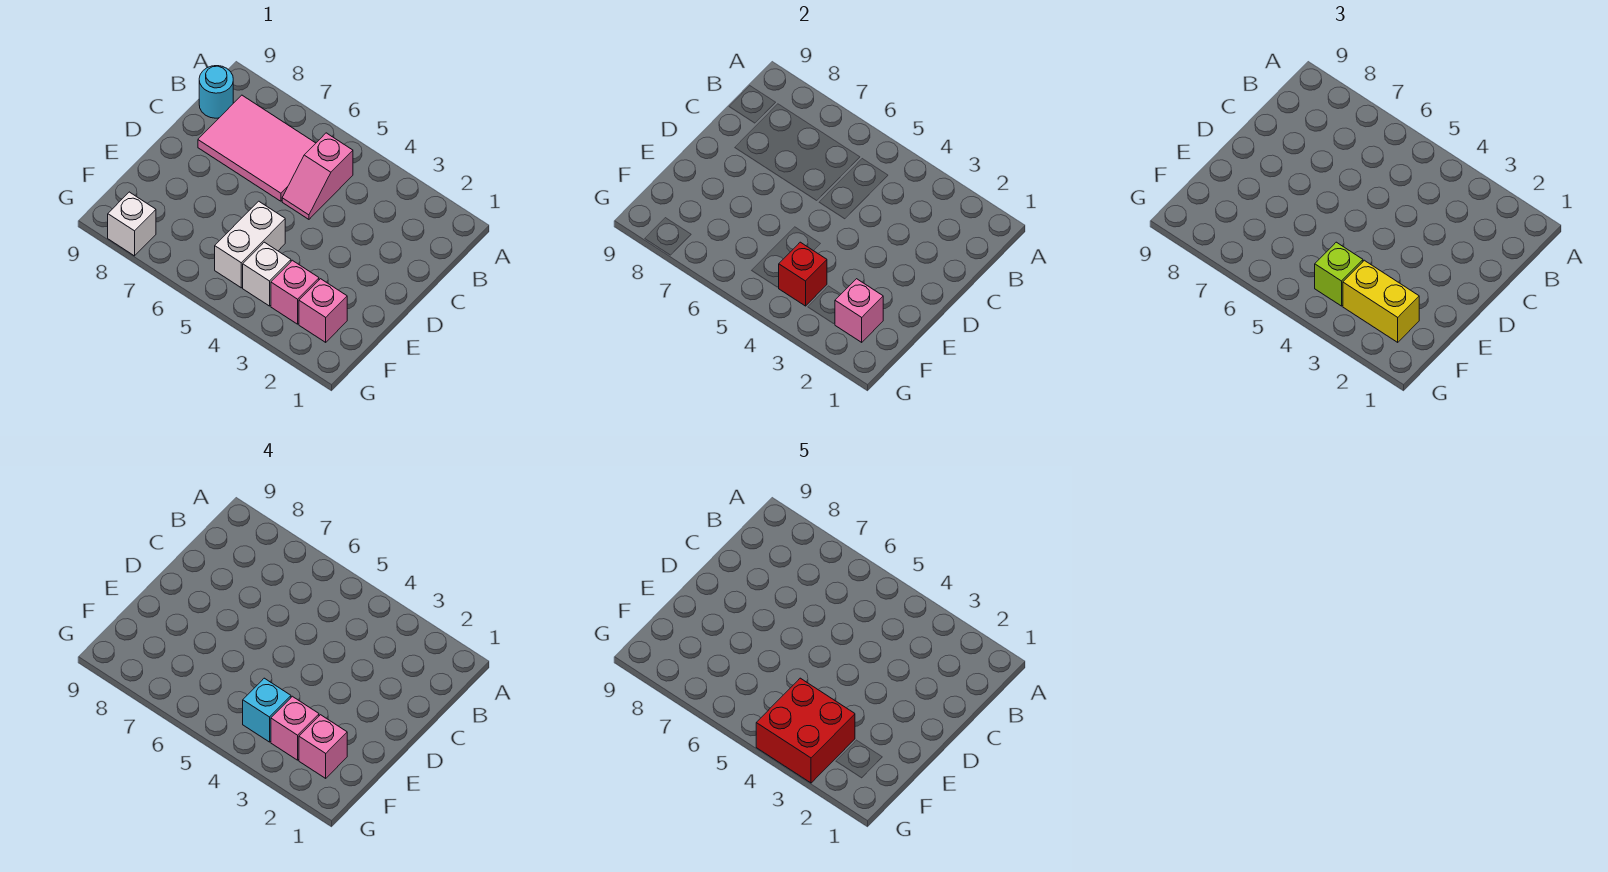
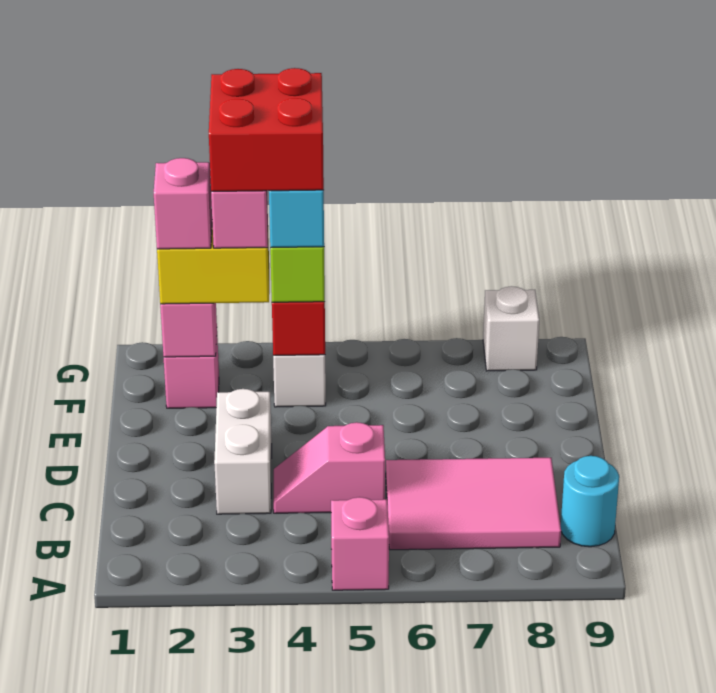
pink 1x2 slope [282,133,353,219] -> pink 1x2 slope turned to [274,422,385,513]
white 1x2 brick [215,201,285,288] -> white 1x2 brick moved to [214,389,272,514]
pink 1x1 brick [271,260,319,324] -> pink 1x1 brick moved to [331,497,389,590]

